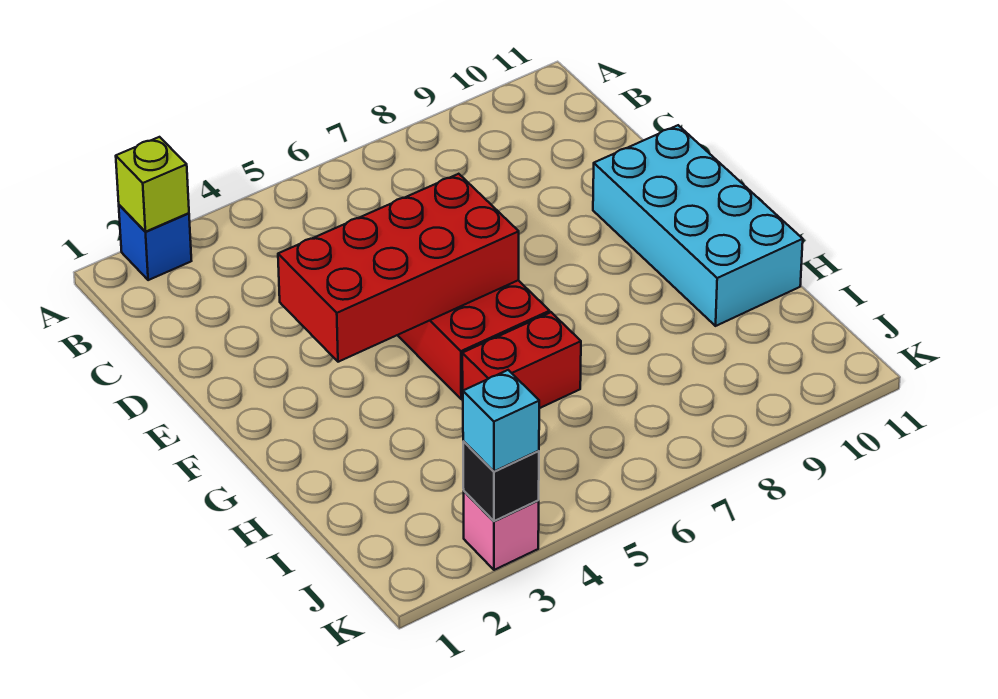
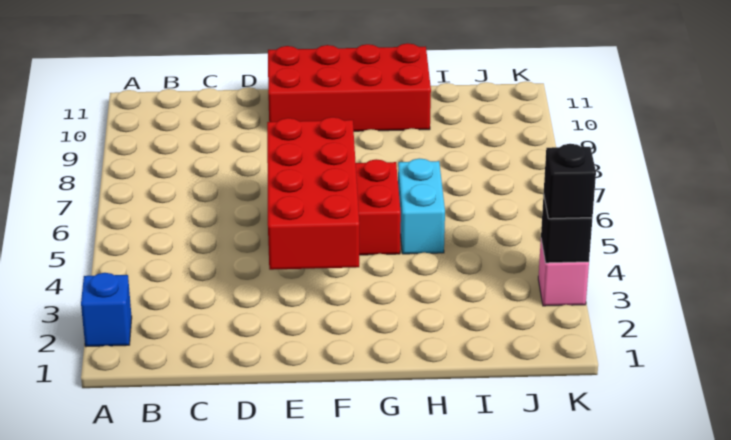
lime 1x1 brick [116,137,189,232] -> none
cyan 2x4 brick [593,125,803,326] -> red 2x4 brick [268,43,431,131]
red 1x2 brick [462,312,581,408] -> cyan 1x2 brick [398,158,445,254]
cyan 1x1 brick [463,370,539,471] -> black 1x1 brick [544,144,596,219]

